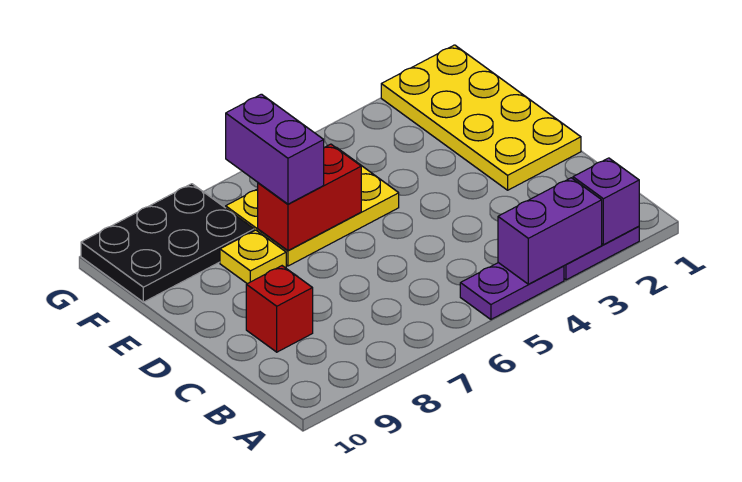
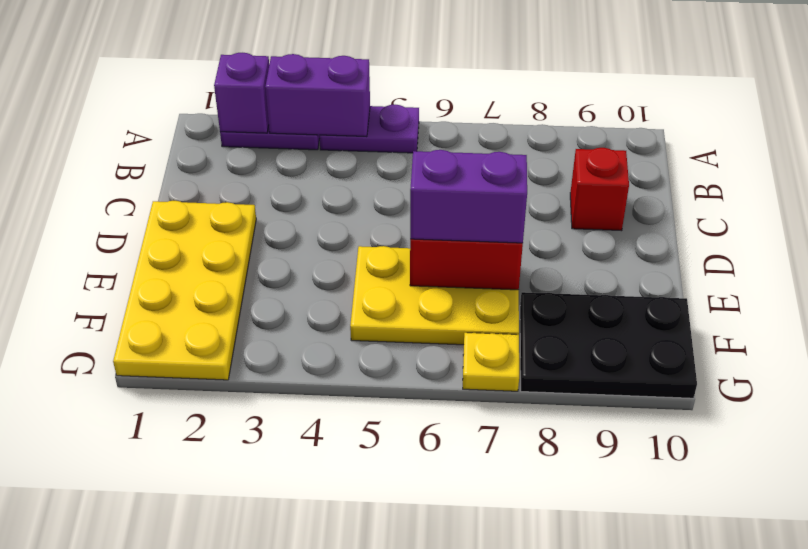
purple 1x2 brick [226,94,324,204] -> purple 1x2 brick turned to [410,150,527,243]
yellow 1x1 plate [220,230,286,284] -> yellow 1x1 plate moved to [463,333,519,391]

